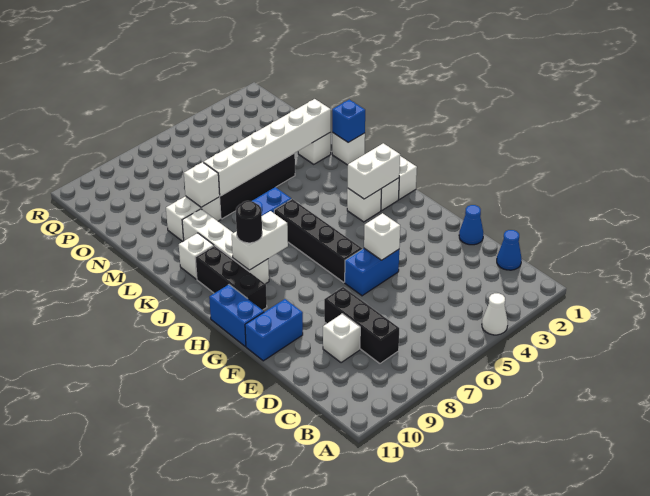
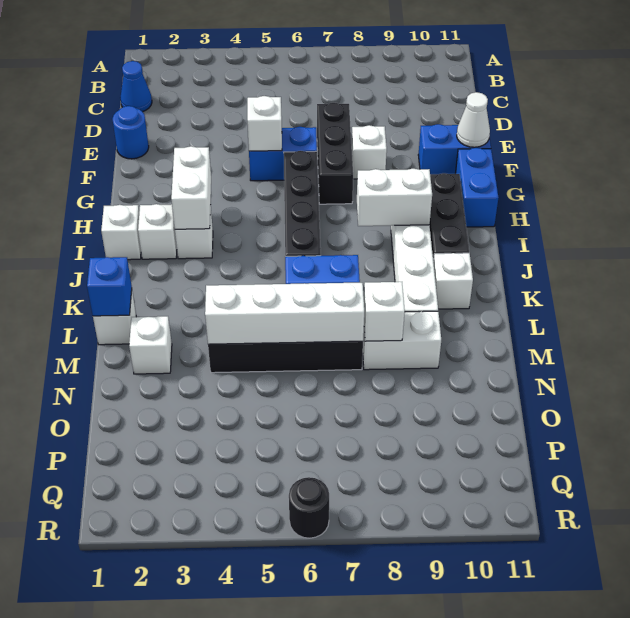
white 1x1 cone [482,293,508,335] -> white 1x1 cone moved to [457,92,490,147]
black 1x3 brick [324,287,399,363] -> black 1x3 brick moved to [317,103,353,204]
white 1x1 brick [323,314,360,363] -> white 1x1 brick moved to [352,125,387,179]
blue 1x1 cone [459,205,483,245] -> blue 1x1 round brick [112,106,149,159]
white 1x2 brick [347,143,400,199] -> white 1x2 brick turned to [171,146,211,229]
black 1x1 round brick [236,201,262,243] -> black 1x1 round brick moved to [289,477,329,538]
white 1x6 brick [204,99,331,196] -> white 1x4 brick [205,283,364,344]

